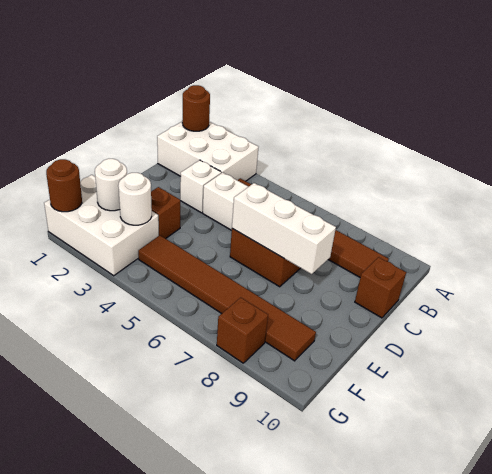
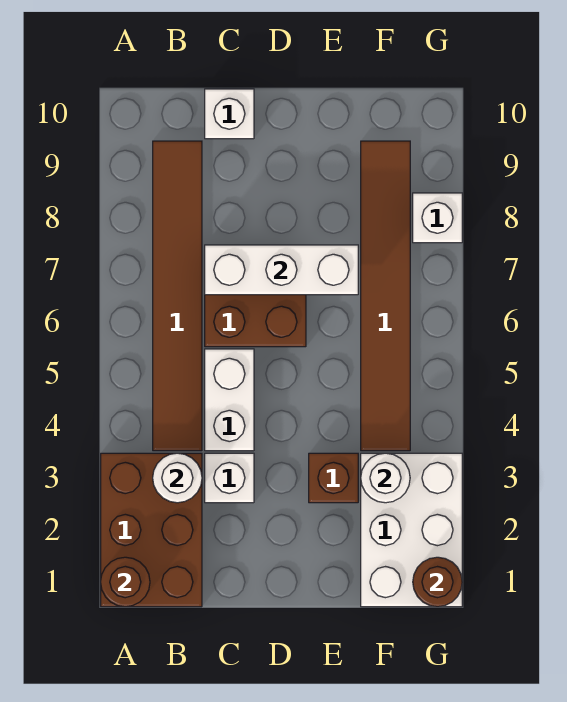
white 2x3 brick [157,122,258,181] -> brown 2x3 brick [101,453,202,607]
brown 1x1 brick [355,257,406,318] -> white 1x1 brick [205,89,254,139]
white 1x3 brick [232,183,336,274] -> white 1x3 brick turned to [205,245,358,295]
white 1x1 round brick [95,159,127,211] -> white 1x1 round brick moved to [153,453,202,503]
brown 1x1 brick [217,297,268,363] -> white 1x1 brick [413,193,462,243]

